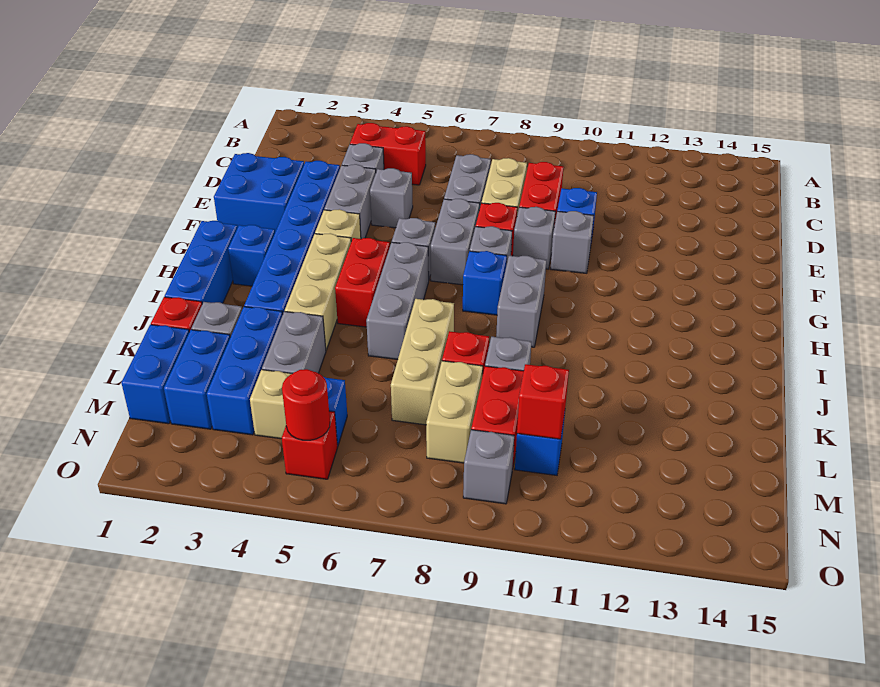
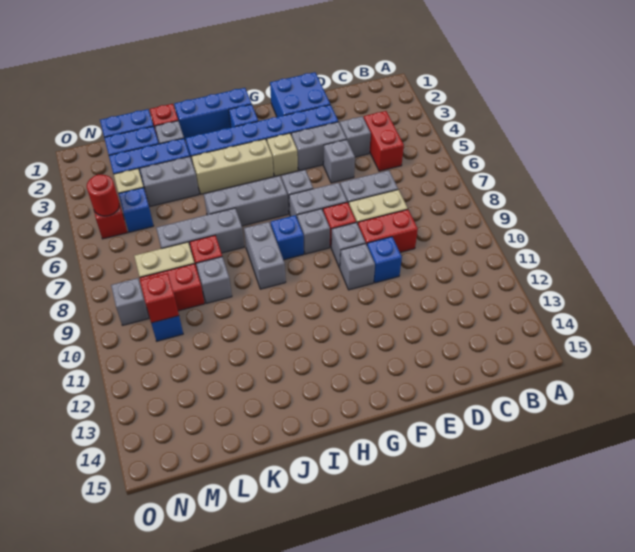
red 1x2 brick [335,238,390,327] -> none
grey 1x2 brick [496,256,546,347] -> grey 1x2 brick turned to [244,222,286,289]
tan 1x3 brick [391,299,454,425] -> grey 1x3 brick [156,208,244,253]

